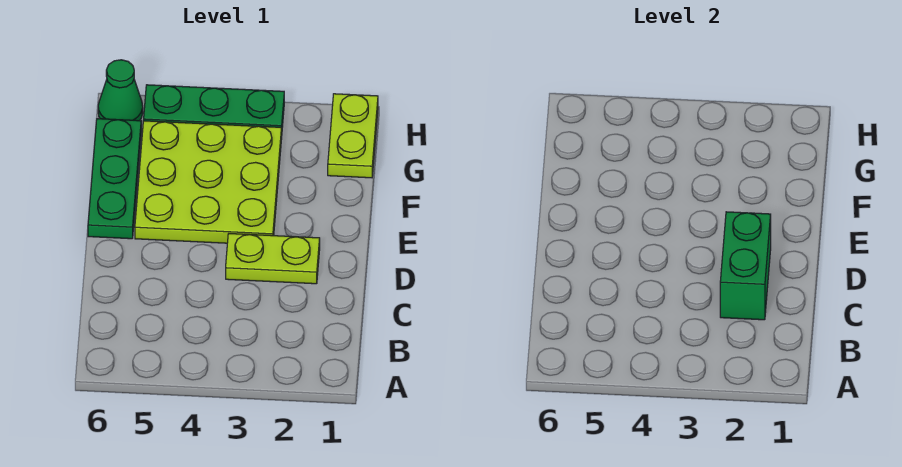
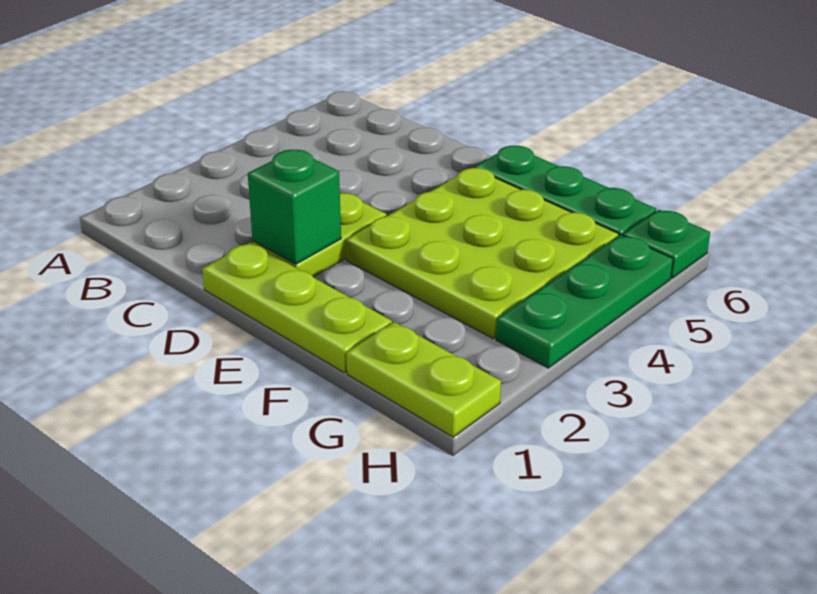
green 1x2 brick [720,212,771,320] -> green 1x1 brick [248,150,341,264]
none -> lime 1x3 plate [202,243,392,373]
green 1x1 cone [98,60,143,121] -> green 1x1 plate [623,210,710,278]

